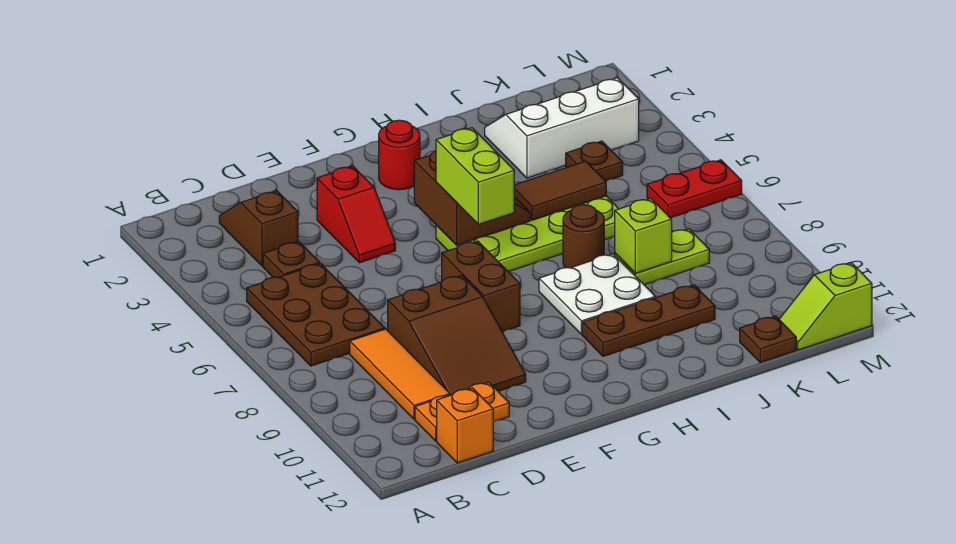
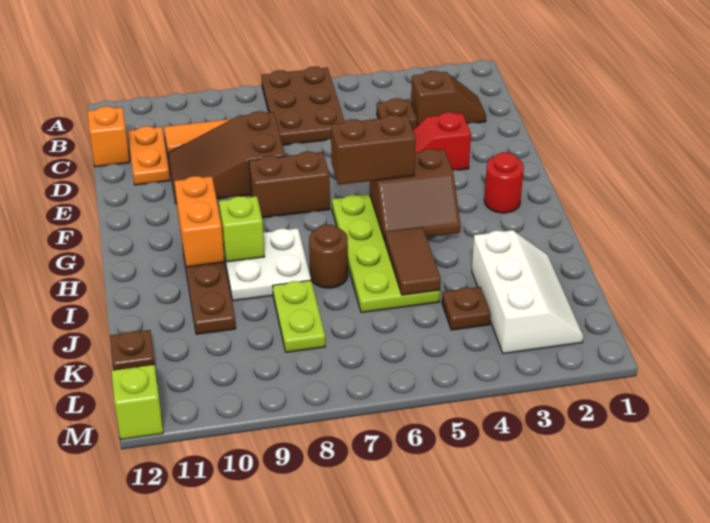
brown 2x3 plate [247,263,385,366] -> brown 2x3 plate turned to [261,67,345,145]
lime 1x2 brick [436,128,514,224] -> brown 1x2 brick [331,115,416,185]
none -> orange 1x2 brick [174,176,224,267]
lime 1x1 brick [615,198,672,273] -> lime 1x1 brick moved to [219,196,265,262]
red 1x2 plate [647,160,742,218] -> none

